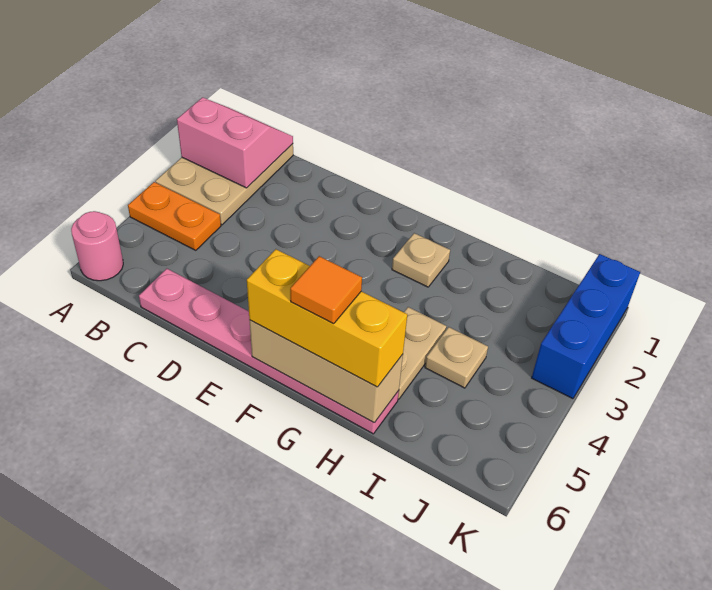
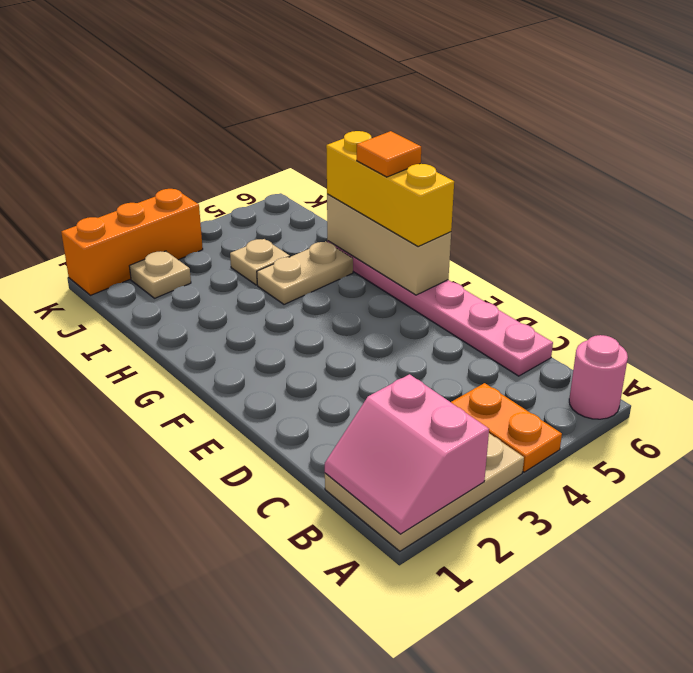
tan 1x1 plate [392,233,450,287] -> tan 1x1 plate moved to [129,251,191,298]
blue 1x3 brick [532,254,640,399] -> orange 1x3 brick [61,189,203,295]

